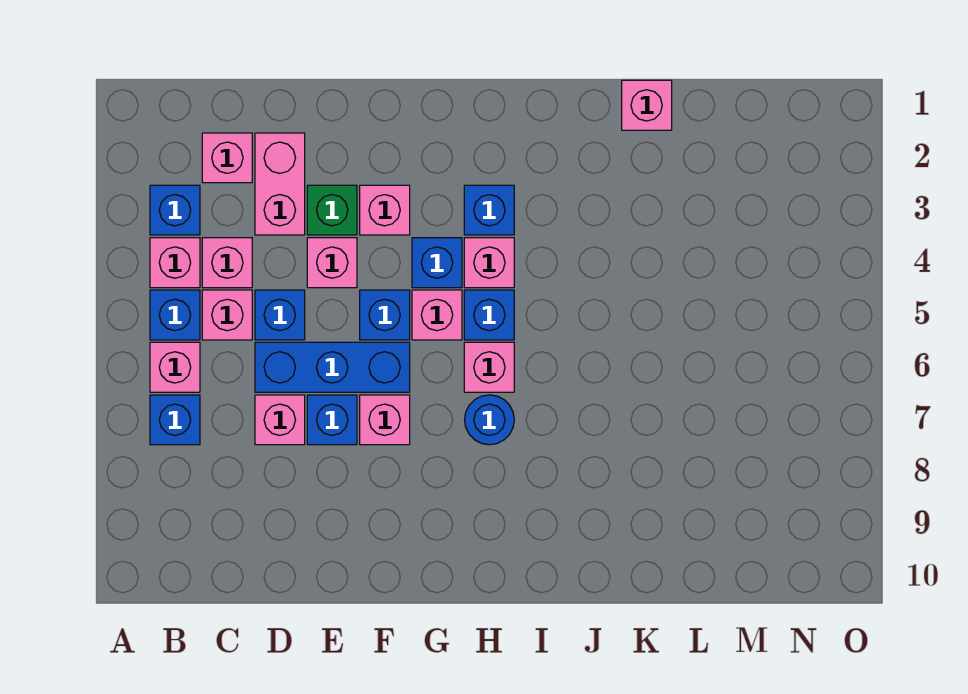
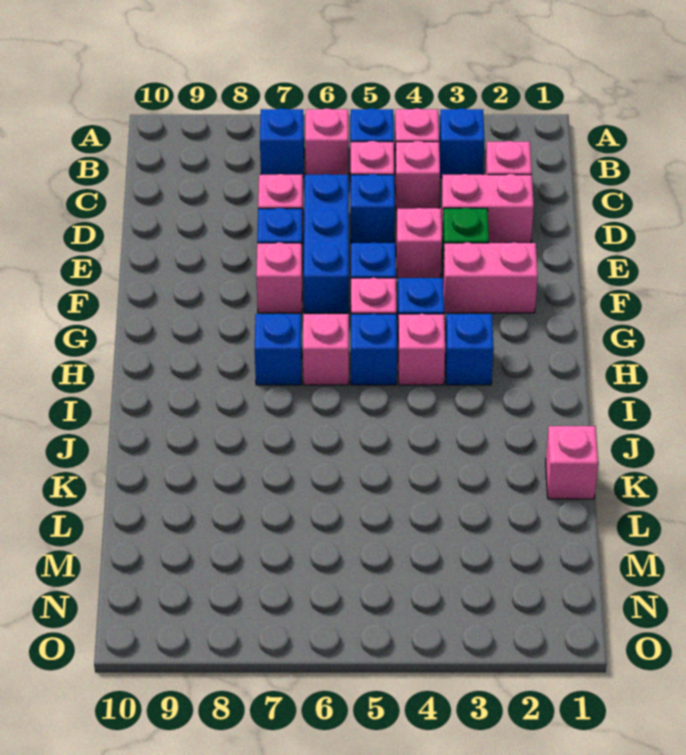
pink 1x1 brick [360,185,410,235] -> pink 1x2 brick [443,242,538,313]
blue 1x1 round brick [465,395,514,445] -> blue 1x1 brick [255,314,302,385]

